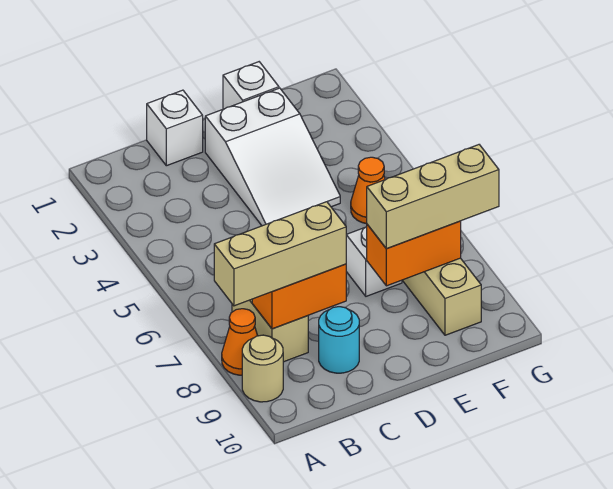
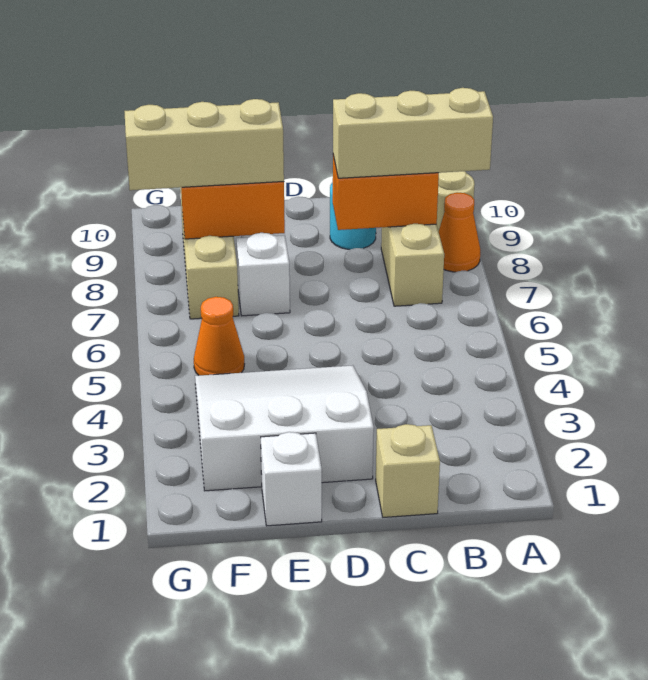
white 1x1 brick [147,90,203,166] -> tan 1x1 brick [376,424,440,517]
white 2x3 slope [205,88,340,226] -> white 3x3 slope [195,365,374,491]

